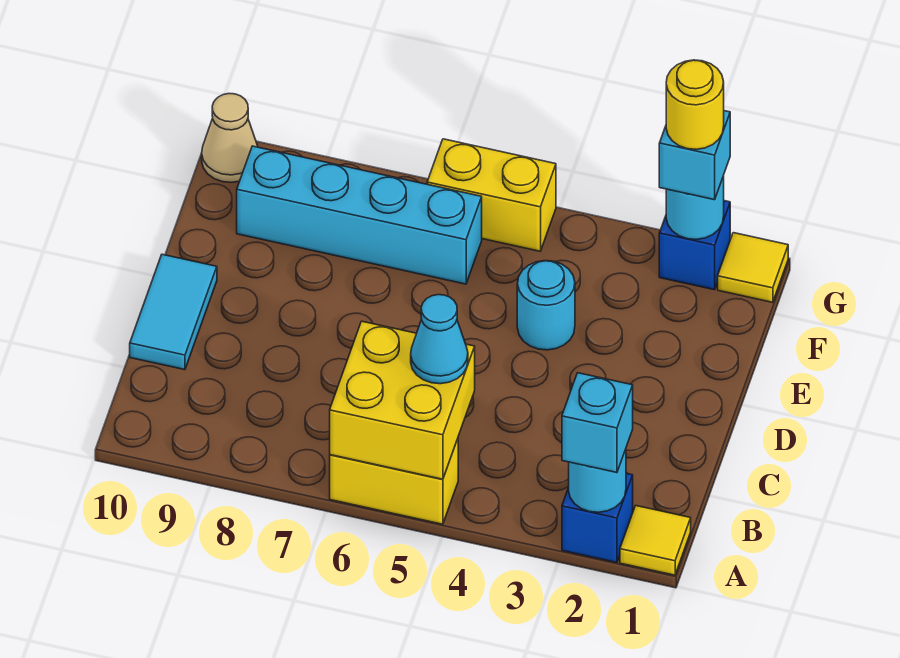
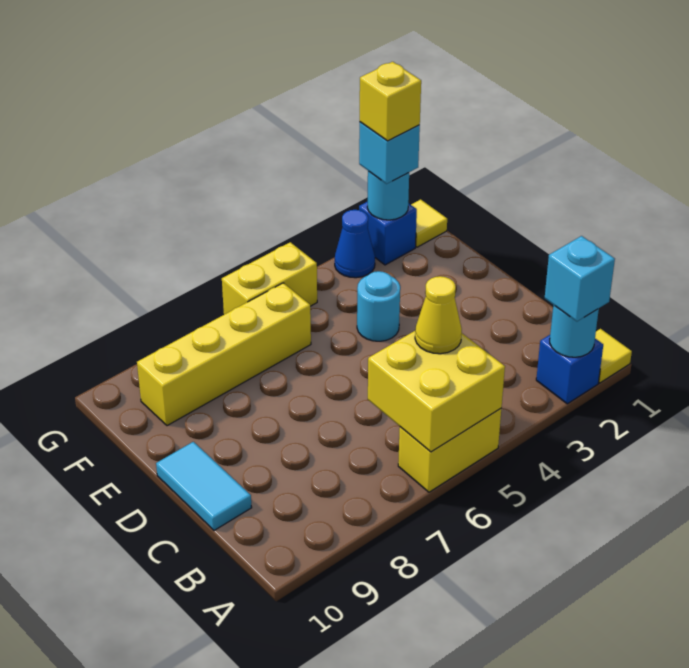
cyan 1x1 cone [411,295,468,384] -> yellow 1x1 cone [415,276,462,354]
cyan 1x4 brick [237,146,482,284] -> yellow 1x4 brick [137,283,311,426]
yellow 1x1 round brick [666,60,724,149] -> yellow 1x1 brick [360,62,421,141]
none -> blue 1x1 cone [335,210,375,278]
tan 1x1 cone [202,94,258,183] -> none

